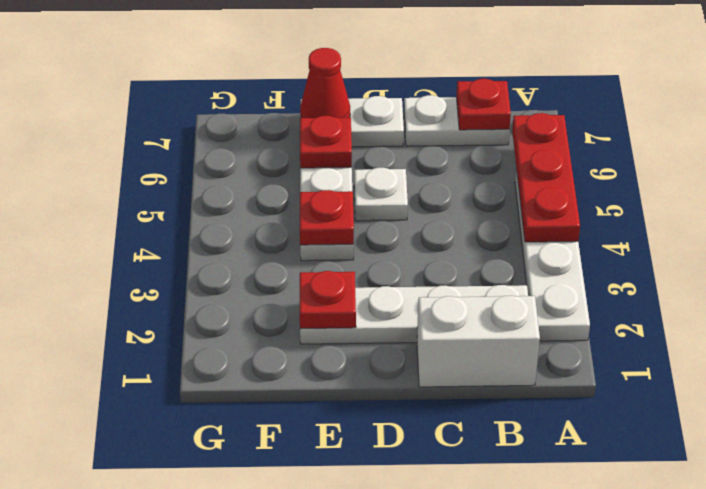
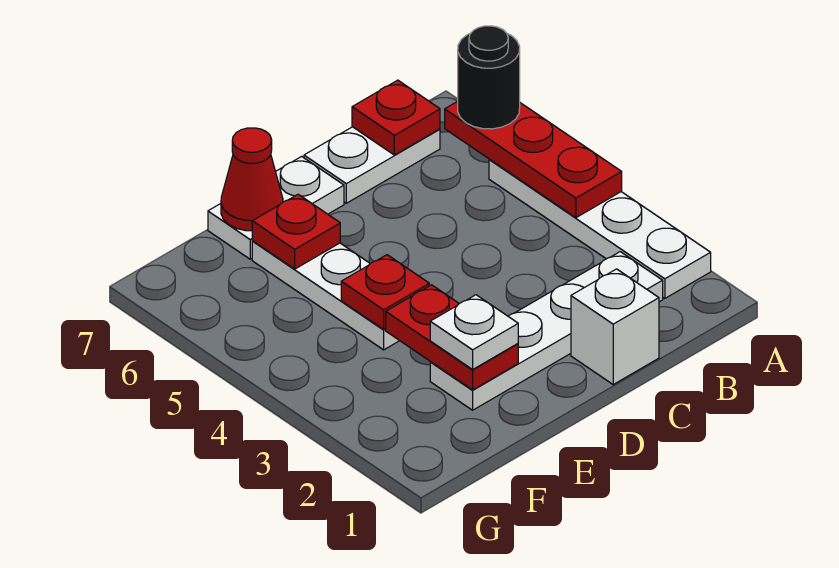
none -> black 1x1 round brick [458,26,520,129]
white 1x2 brick [417,296,540,387] -> white 1x1 brick [571,269,659,384]
white 1x1 plate [354,168,408,221] -> white 1x1 plate moved to [430,295,518,369]
red 1x1 plate [300,271,356,329] -> red 1x2 plate [386,285,518,390]

